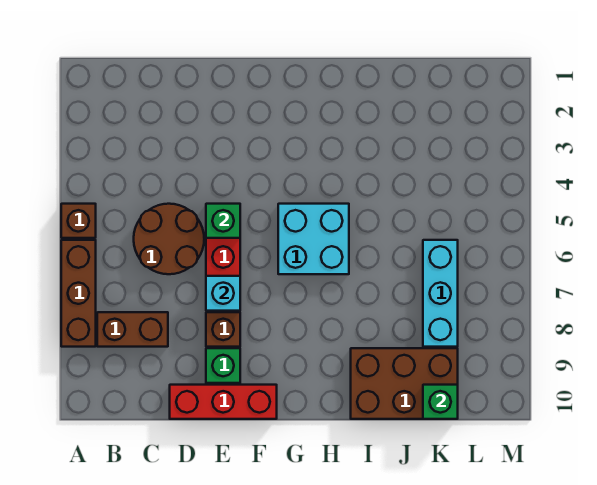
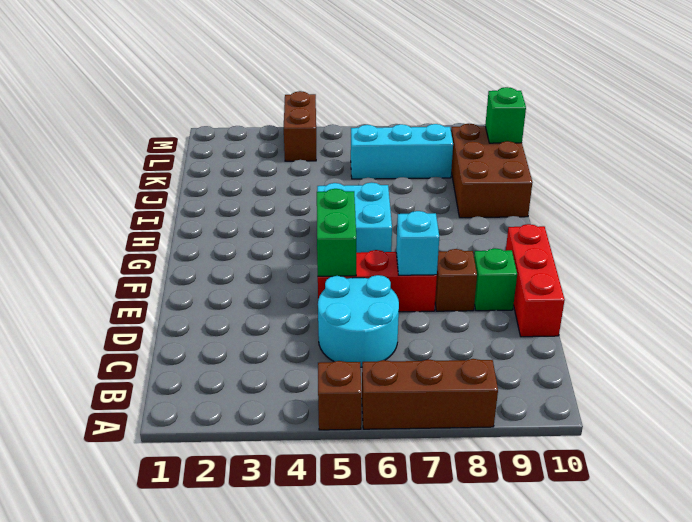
brown 1x2 brick [97,312,168,347] -> brown 1x2 brick moved to [284,91,316,161]
brown 2x2 round brick [134,204,204,274] -> cyan 2x2 round brick [318,275,399,367]
green 1x1 brick [206,204,240,238] -> green 1x2 brick [317,189,356,276]

